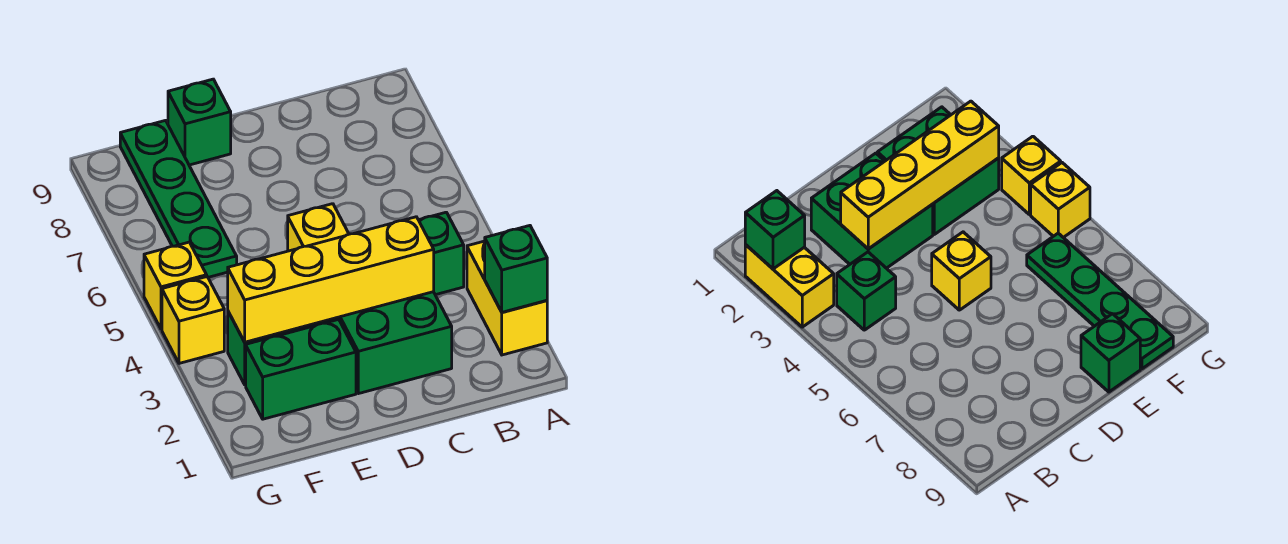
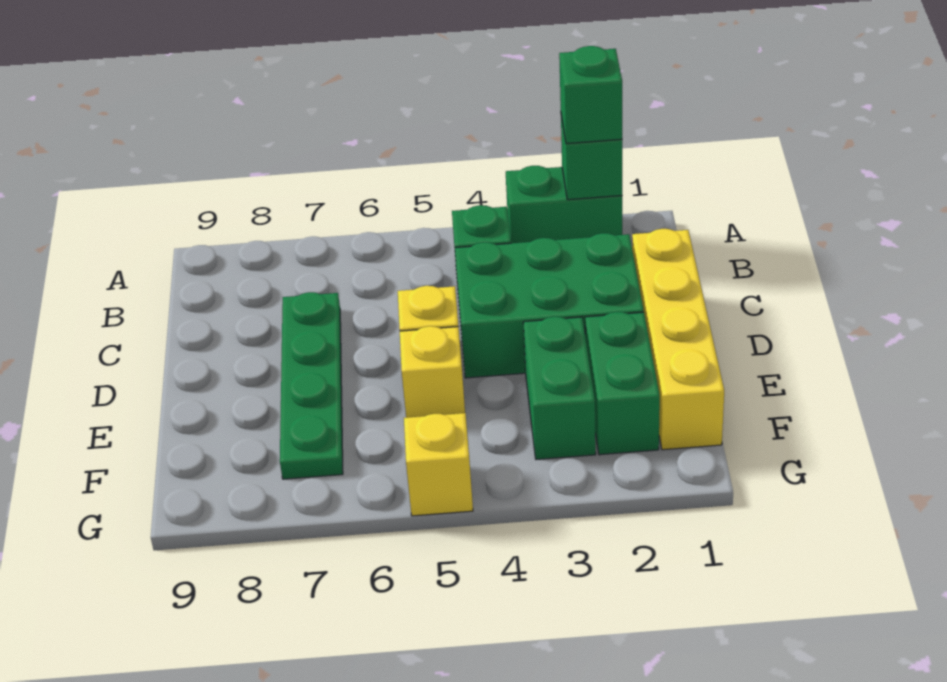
yellow 1x2 brick [467,241,547,355] -> green 1x2 brick [506,166,622,243]
green 2x2 brick [338,292,452,394] -> green 2x3 brick [455,233,644,378]
yellow 1x4 brick [228,217,434,342] -> yellow 1x4 brick moved to [632,229,724,450]
green 1x1 brick [168,79,231,165] -> green 1x1 brick moved to [559,46,622,144]
green 1x4 plate [120,121,237,277] -> green 1x4 plate turned to [280,292,343,479]
yellow 1x1 brick [162,277,224,363] -> yellow 1x1 brick moved to [400,326,465,418]

